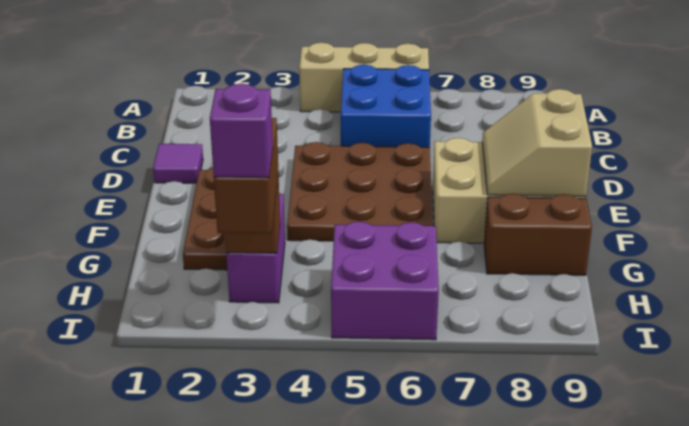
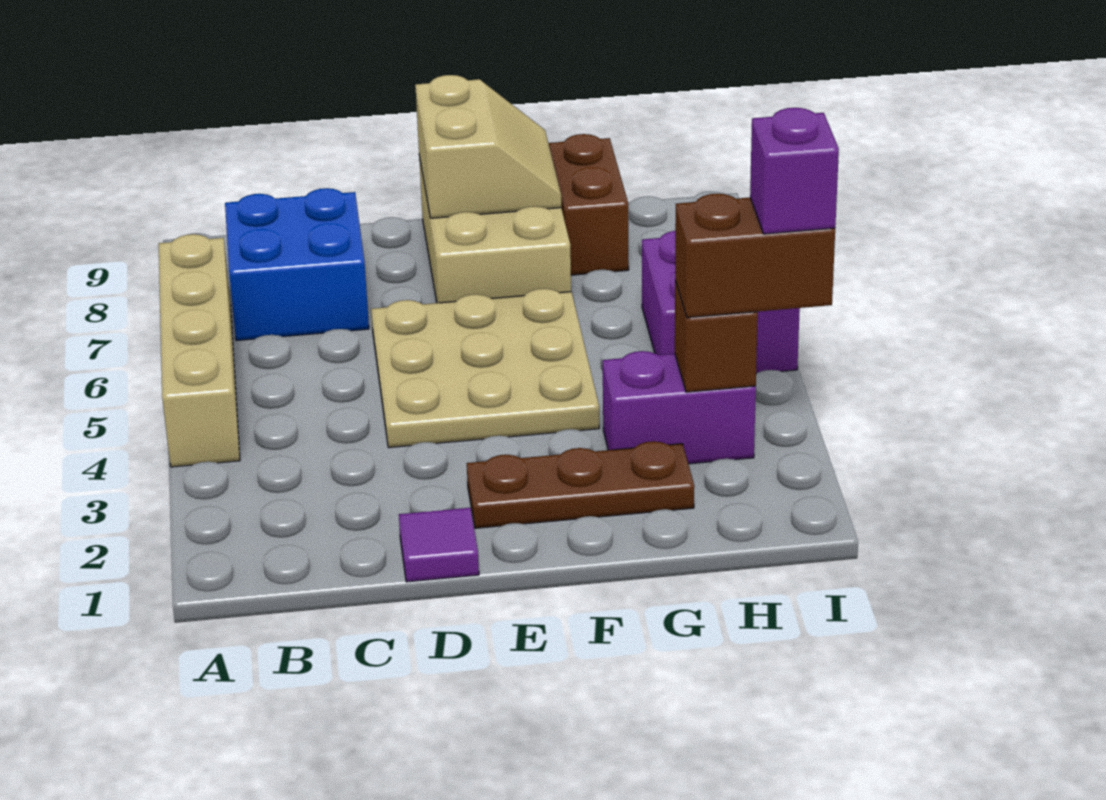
tan 1x3 brick [299,43,429,112] -> tan 1x4 brick [159,234,240,467]
blue 2x2 brick [341,65,431,147] -> blue 2x2 brick moved to [225,188,369,341]
brown 3x3 plate [287,142,433,241] -> tan 3x3 plate [371,289,599,448]
tan 2x2 slope [482,89,592,196] -> tan 2x2 slope turned to [415,75,561,218]

